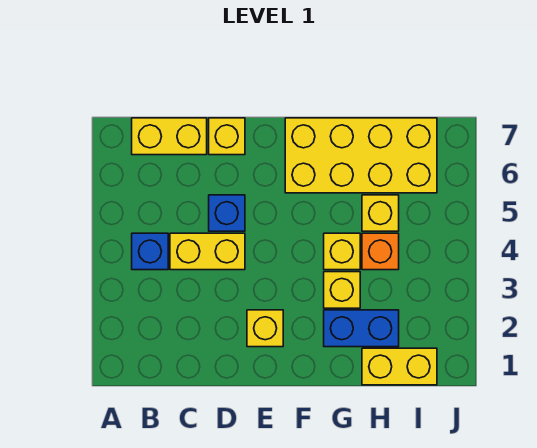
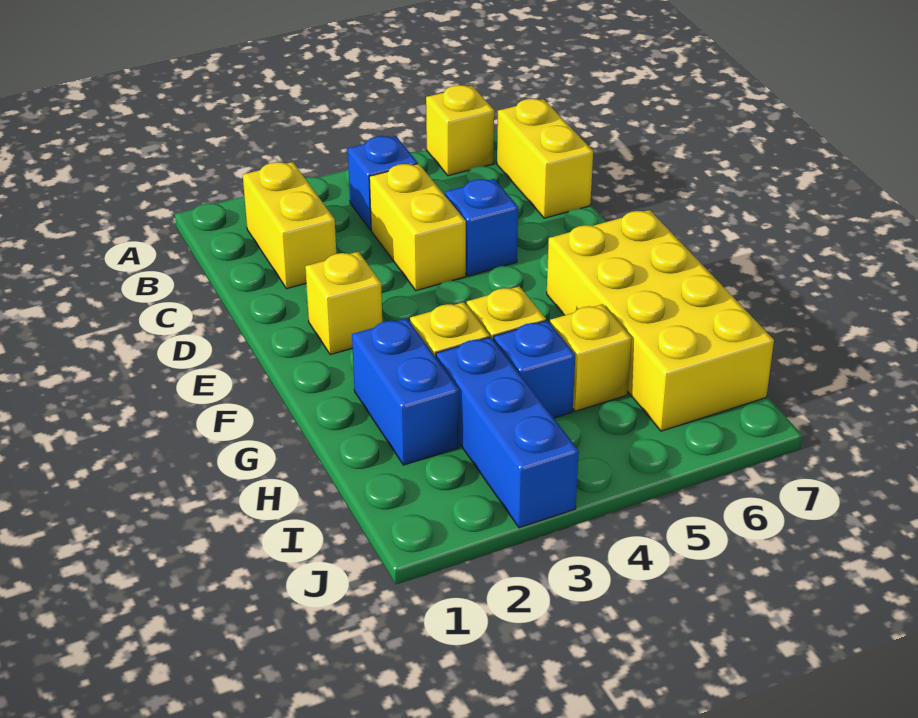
yellow 1x1 brick [209,118,245,155] -> yellow 1x1 brick moved to [426,85,494,176]
yellow 1x2 brick [362,348,437,385] -> yellow 1x2 brick moved to [243,162,336,289]
none -> blue 1x3 brick [436,337,579,528]
orange 1x1 brick [362,233,399,270] -> blue 1x1 brick [494,321,575,418]

